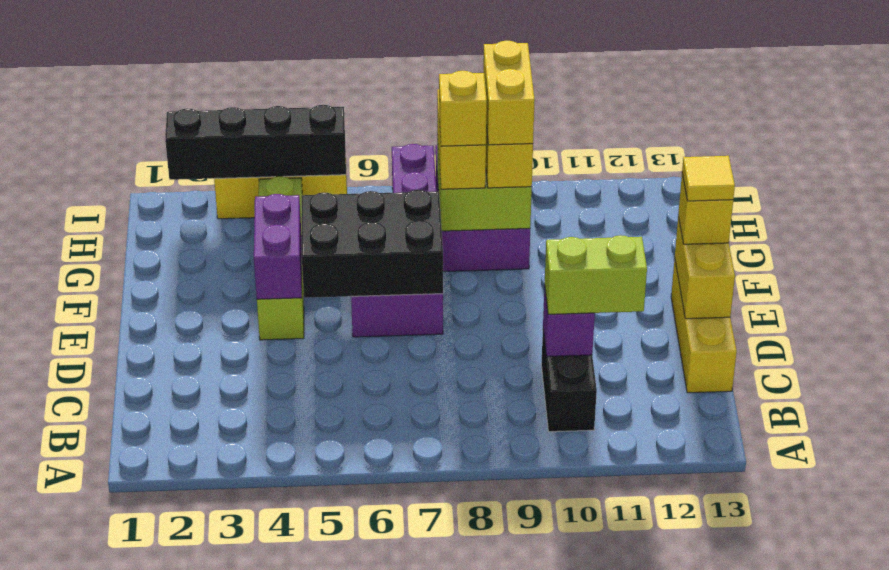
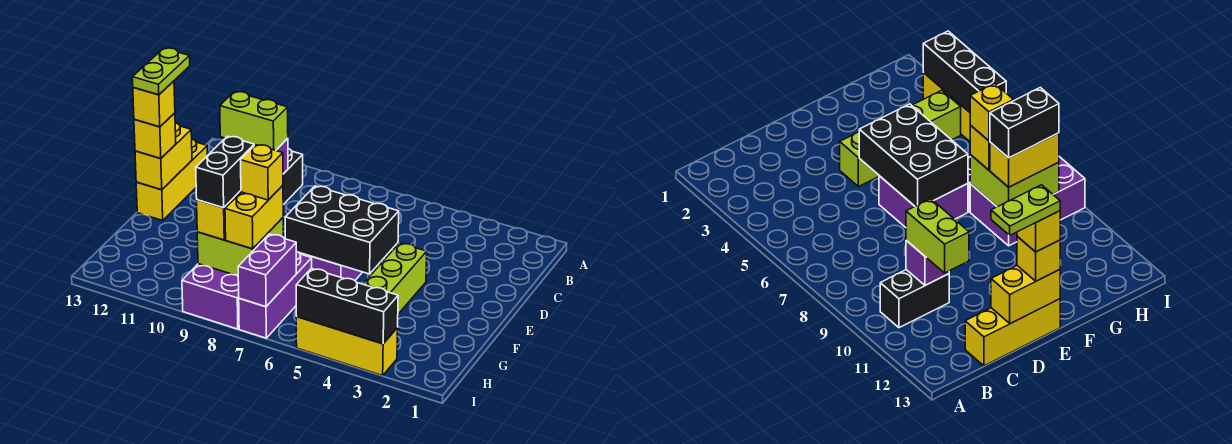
none -> lime 1x2 plate [132,48,190,95]
purple 1x2 brick [254,194,302,299] -> purple 1x2 brick moved to [238,234,296,307]
yellow 1x1 tile [682,156,735,201] -> yellow 1x1 brick [133,81,175,127]
yellow 1x2 brick [483,41,535,145] -> black 1x2 brick [196,136,254,208]
black 1x4 brick [165,105,346,180] -> black 1x3 brick [296,268,398,344]

